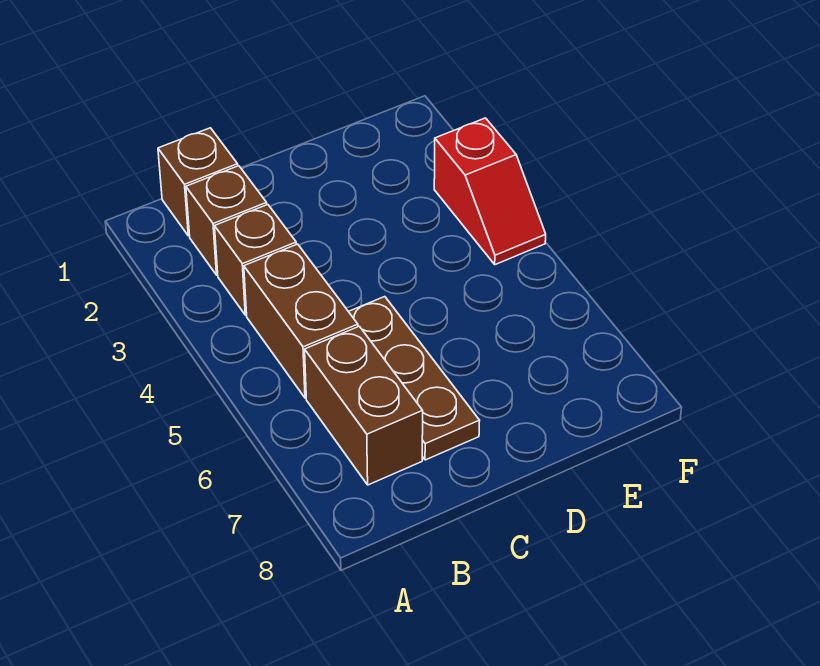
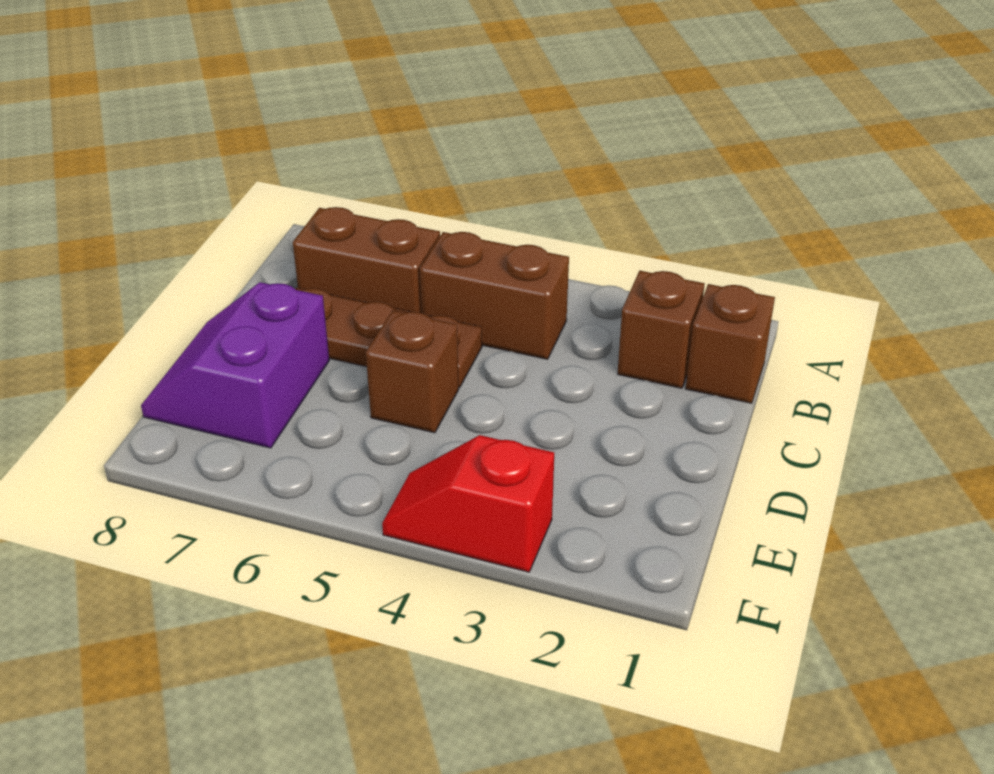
brown 1x1 brick [215,205,296,315] -> brown 1x1 brick moved to [366,310,459,433]
none -> purple 2x2 slope [141,282,329,448]

